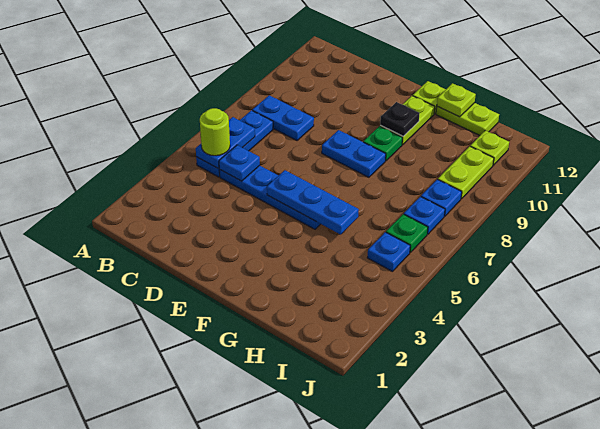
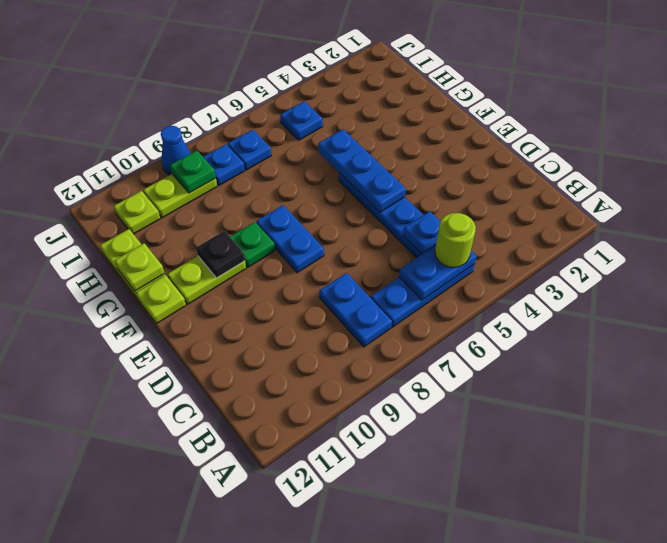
green 1x1 plate [386,214,428,252] -> green 1x1 plate moved to [170,151,216,193]
none -> blue 1x1 cone [161,126,191,175]

